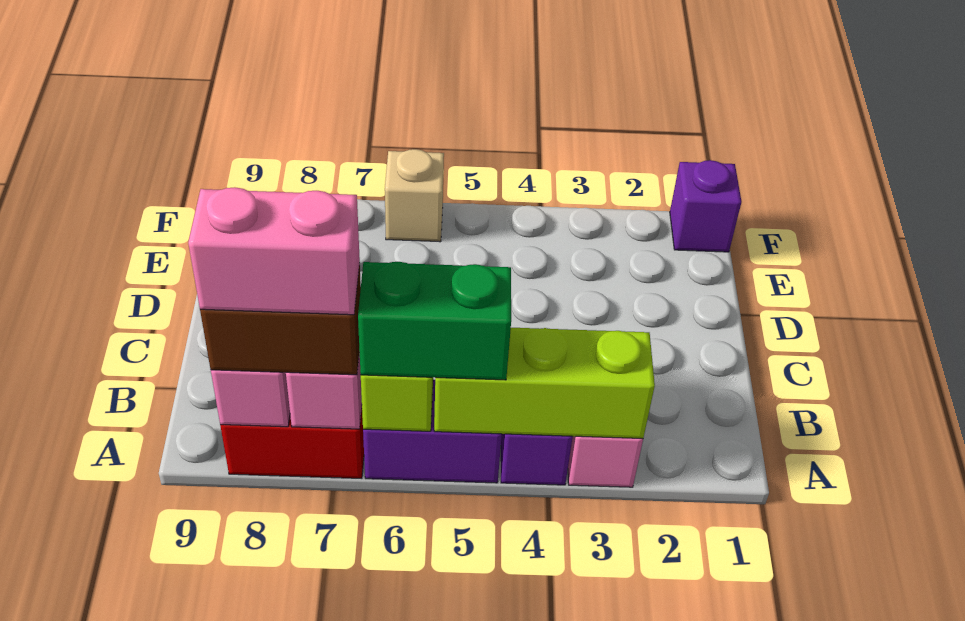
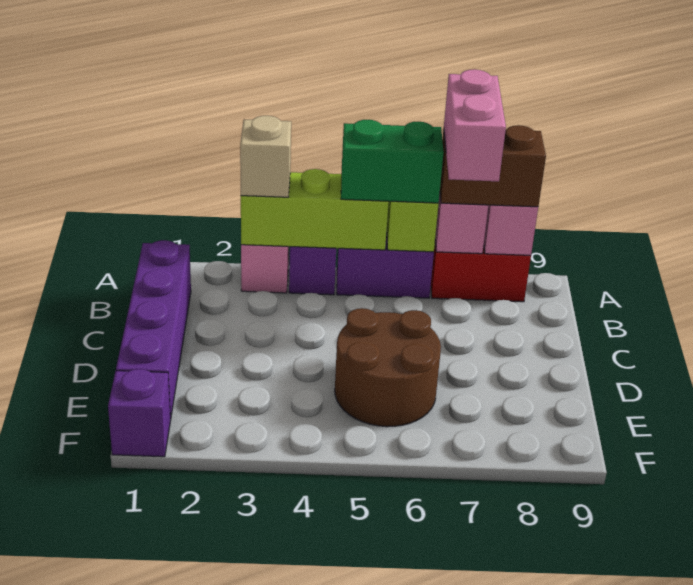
pink 1x2 brick [188,187,360,315] -> pink 1x2 brick turned to [444,69,506,181]
none -> purple 1x4 brick [116,240,191,419]
none -> brown 2x2 round brick [335,308,441,427]
tan 1x1 brick [385,149,444,242] -> tan 1x1 brick moved to [240,116,291,197]

